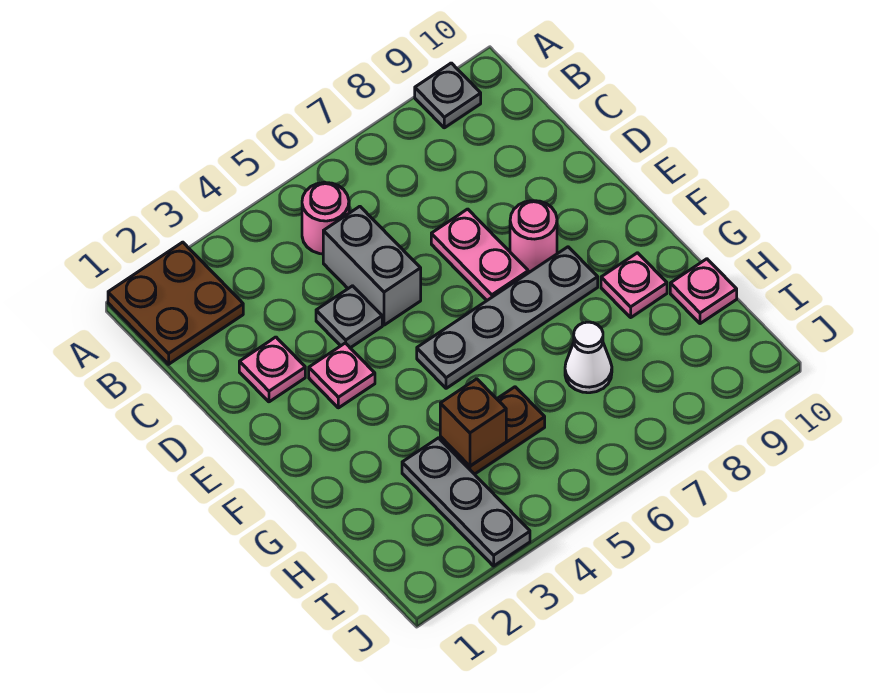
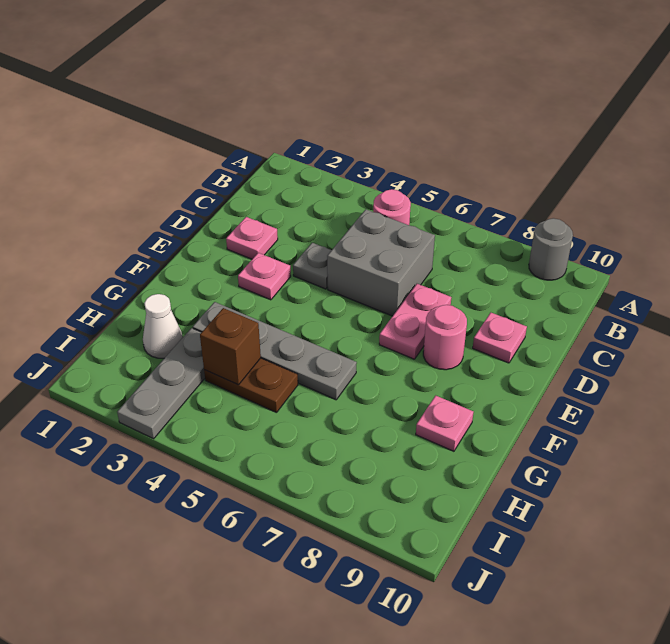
brown 2x2 plate [108,242,243,364] -> none
grey 1x1 plate [415,63,481,128] -> grey 1x1 round brick [529,218,573,280]
grey 1x2 brick [323,206,421,325] -> grey 2x2 brick [327,209,435,316]
grey 1x4 plate [417,247,598,388] -> grey 1x4 plate moved to [193,302,357,400]
white 1x1 cone [565,322,612,393] -> white 1x1 cone moved to [143,294,183,358]
pink 1x1 plate [670,259,737,324] -> pink 1x1 plate moved to [473,313,527,363]

